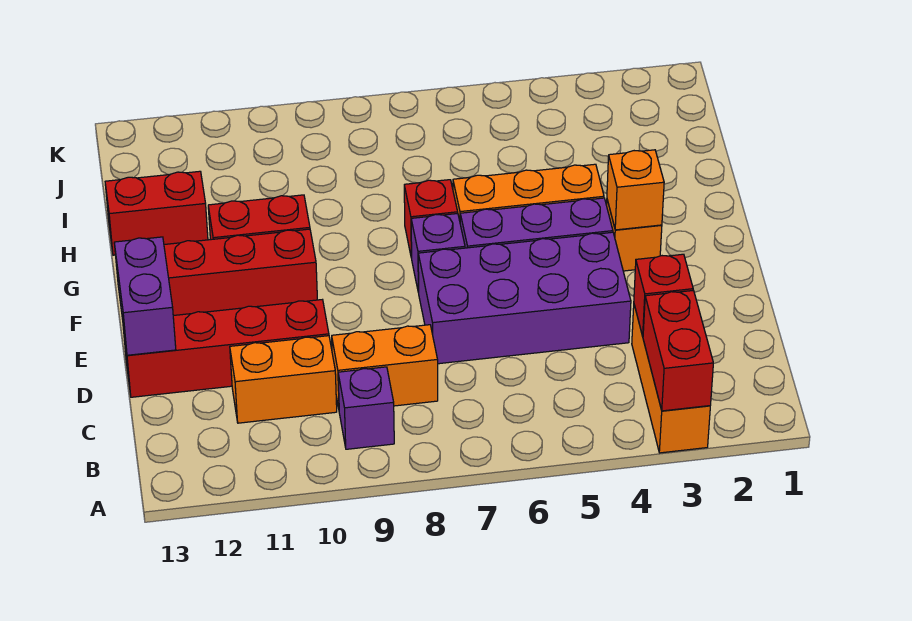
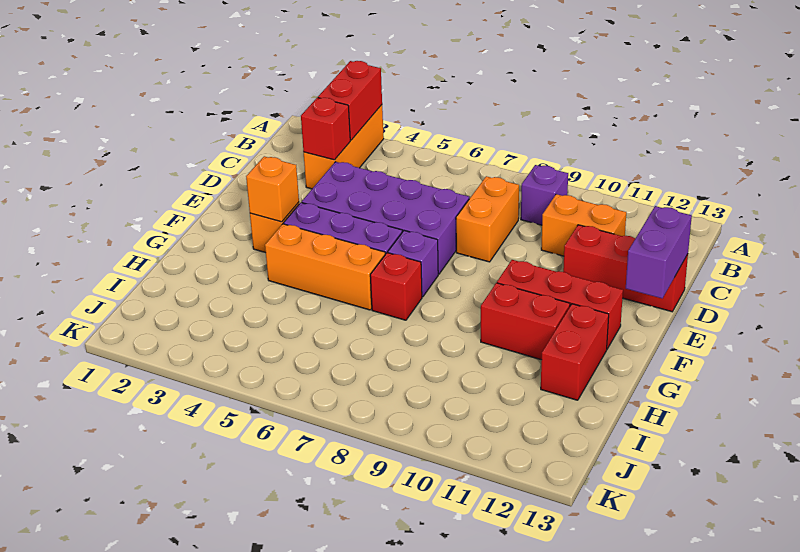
orange 1x2 brick [332,325,438,408] -> orange 1x2 brick turned to [456,176,519,262]
red 1x4 brick [123,300,329,397] -> red 1x3 brick [563,225,688,312]
red 1x2 brick [105,171,208,255] -> red 1x2 brick turned to [541,304,609,400]

